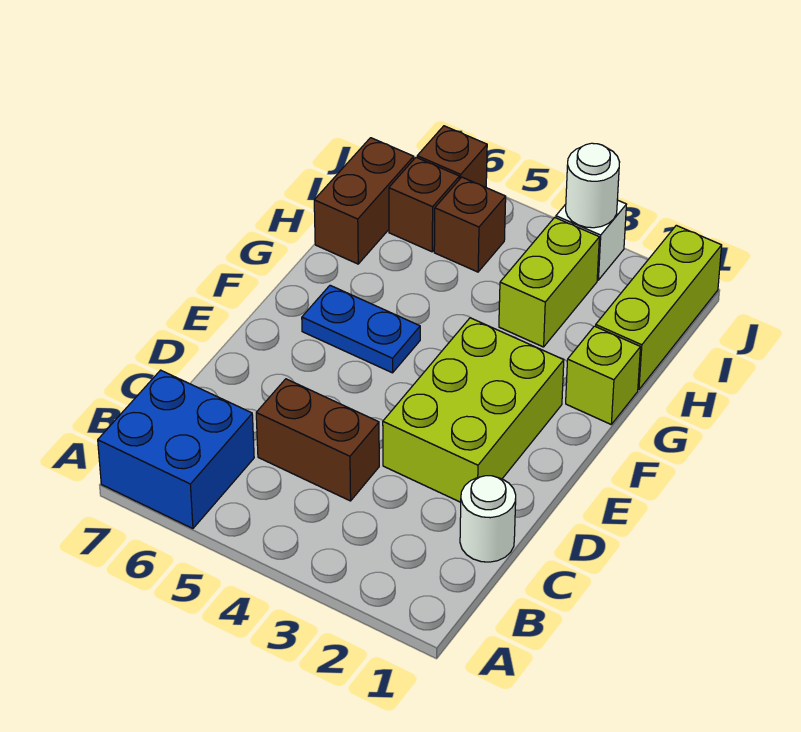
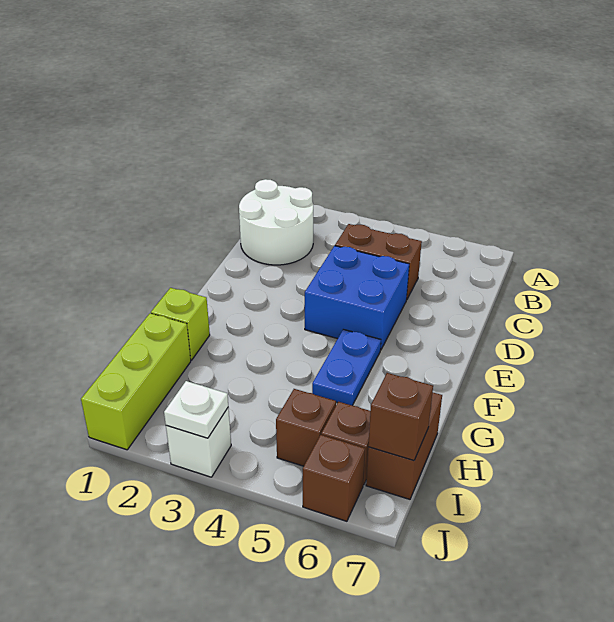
blue 2x2 brick [98,370,254,529] -> blue 2x2 brick moved to [304,246,409,350]
white 1x1 round brick [460,476,516,562] -> white 2x2 round brick [239,179,313,265]
lime 2x3 brick [383,318,564,502] -> none
blue 1x2 plate [302,285,420,373] -> blue 1x2 plate turned to [312,329,381,406]
lime 1x2 brick [499,217,599,347] -> none
none -> brown 1x1 brick [368,373,433,461]
white 1x1 round brick [566,143,619,228] -> white 1x1 plate [164,381,228,438]

